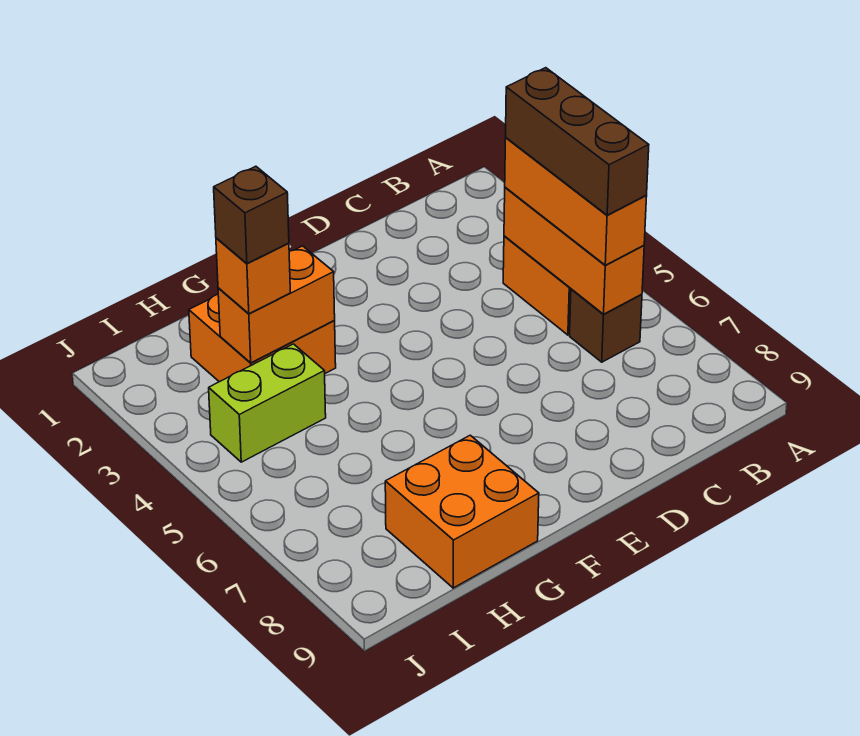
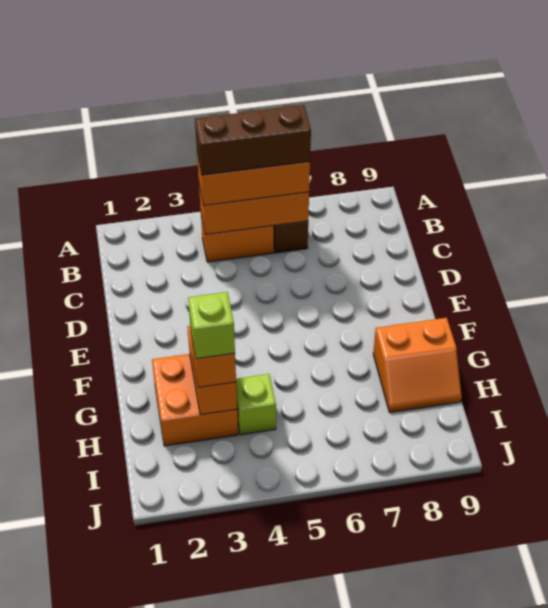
orange 2x2 brick [385,435,539,588] -> orange 2x2 slope [373,318,462,413]
brown 1x1 brick [214,166,289,263] -> lime 1x1 brick [188,292,235,359]
lime 1x2 brick [209,344,326,462] -> lime 1x1 brick [236,374,276,435]

